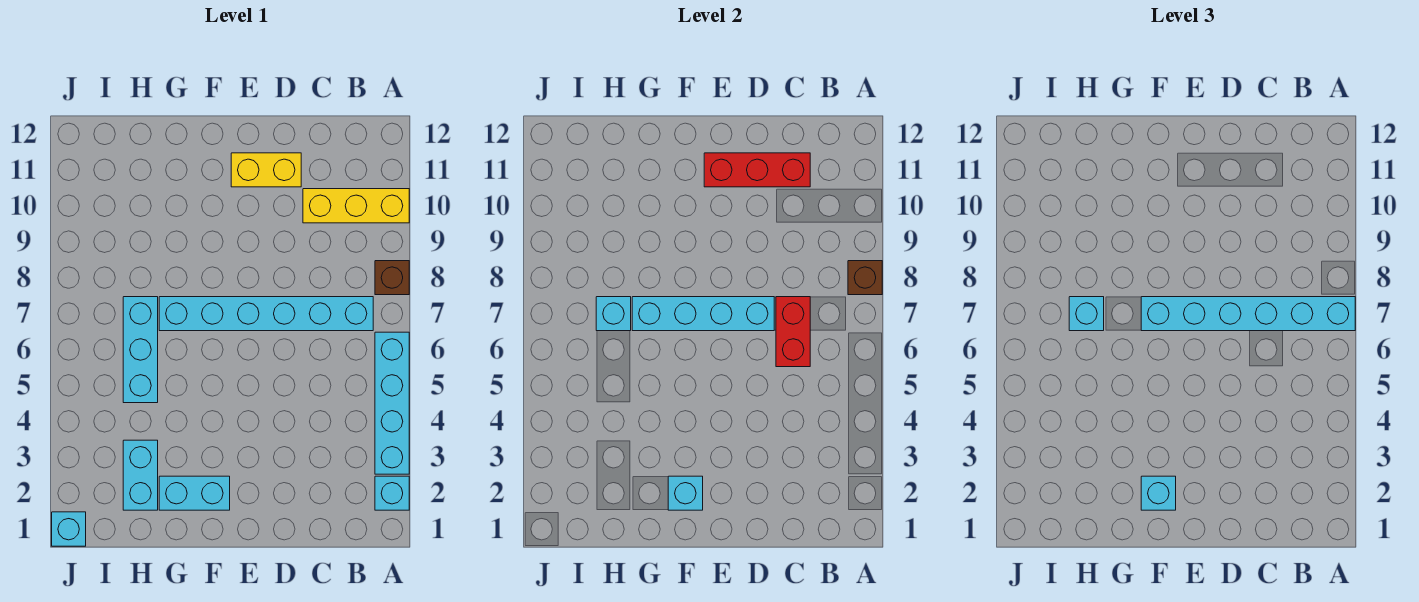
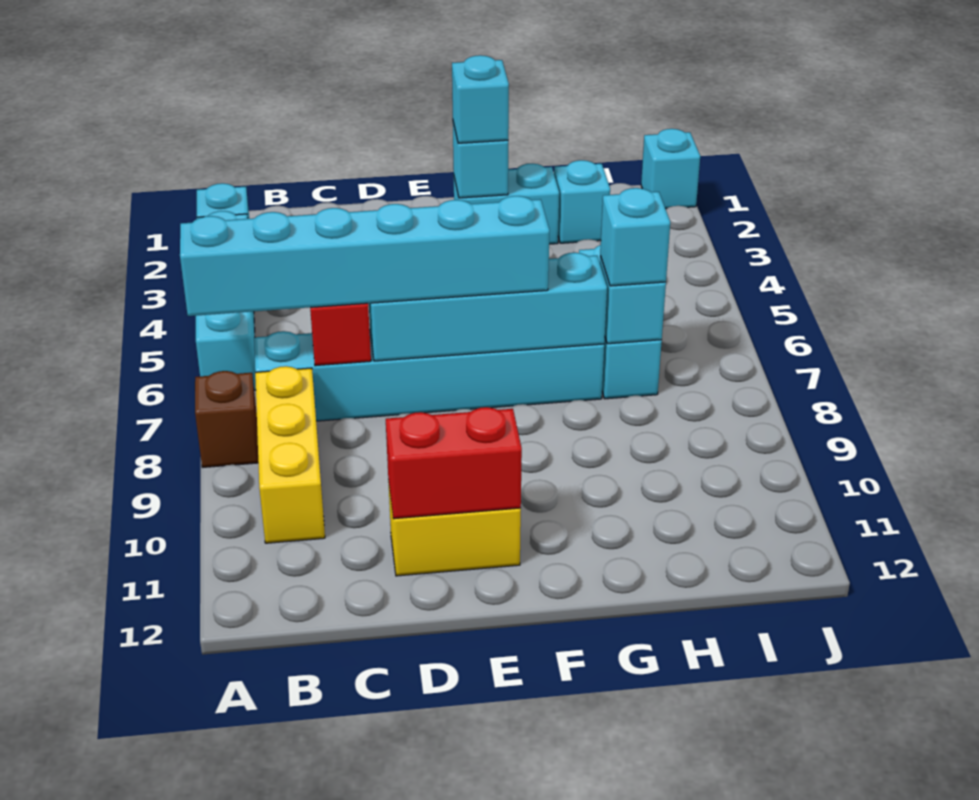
brown 1x1 brick [848,261,882,295] -> none
yellow 1x3 brick [303,189,409,223] -> yellow 1x3 brick turned to [255,366,325,543]
red 1x3 brick [704,153,810,187] -> red 1x2 brick [386,407,522,519]
cyan 1x2 brick [123,440,158,510] -> cyan 1x1 brick [554,160,610,243]

